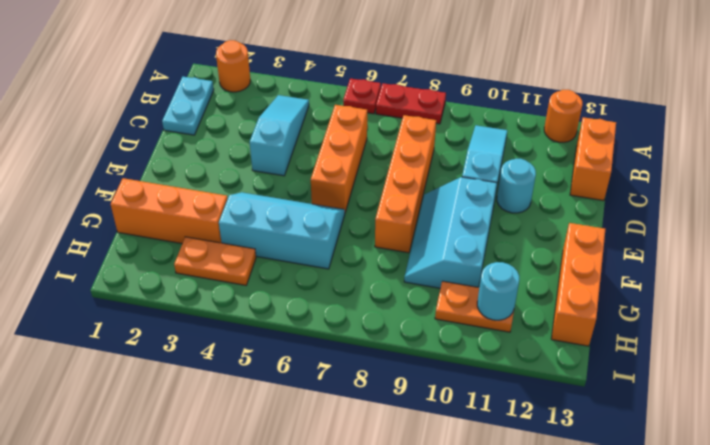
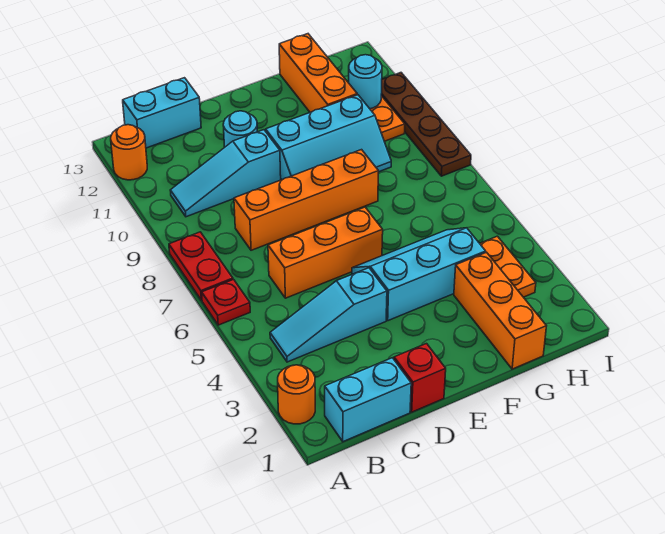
cyan 1x2 plate [162,77,214,135] -> cyan 1x2 brick [325,358,411,442]
orange 1x2 brick [570,117,616,201] -> cyan 1x2 brick [123,78,201,148]
none -> red 1x1 brick [394,344,446,412]
cyan 2x3 slope [219,192,345,269] -> cyan 2x3 slope turned to [352,228,486,321]
orange 1x3 brick [551,223,605,346] -> orange 1x3 brick turned to [279,34,357,112]
none -> brown 1x4 plate [381,73,471,176]

